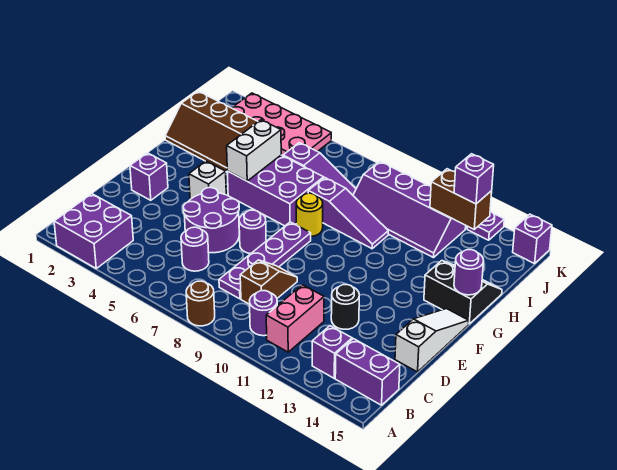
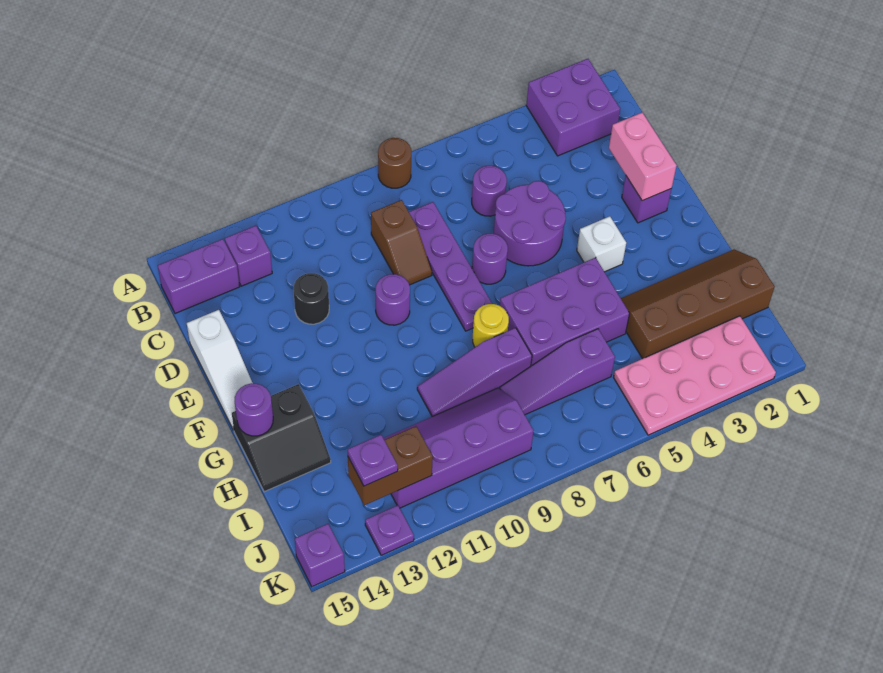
purple 1x1 round brick [250,291,277,336] -> purple 1x1 round brick moved to [376,274,410,325]
pink 1x2 brick [266,285,324,352] -> pink 1x2 brick moved to [609,112,677,201]
white 1x2 brick [227,120,281,181] -> none
purple 1x1 brick [454,154,494,204] -> purple 1x1 plate [348,435,398,486]

